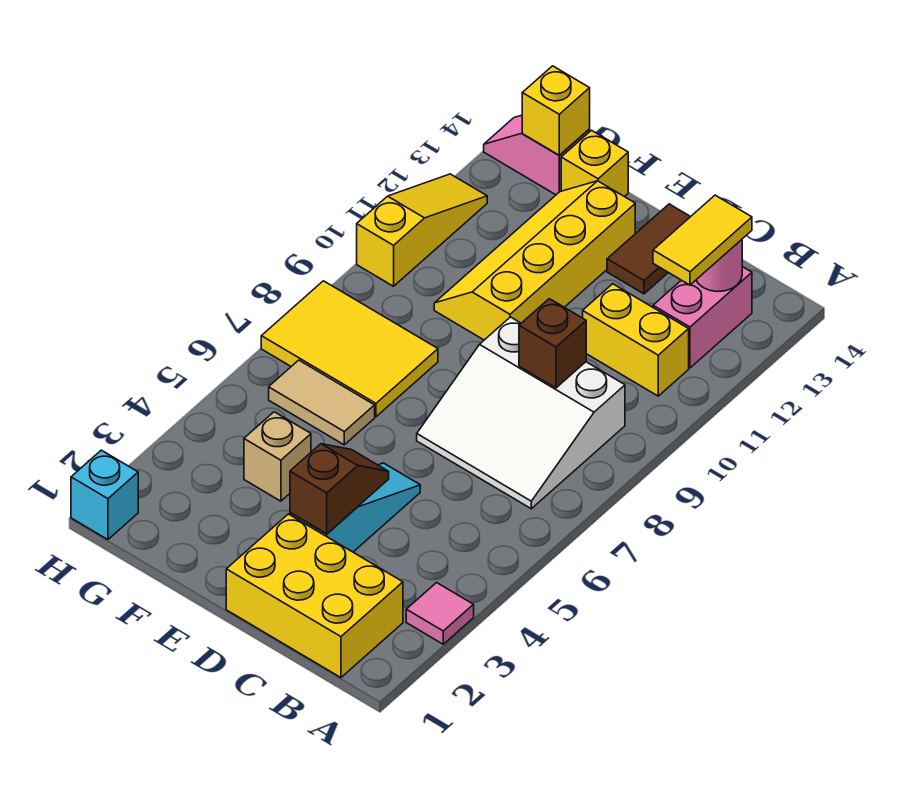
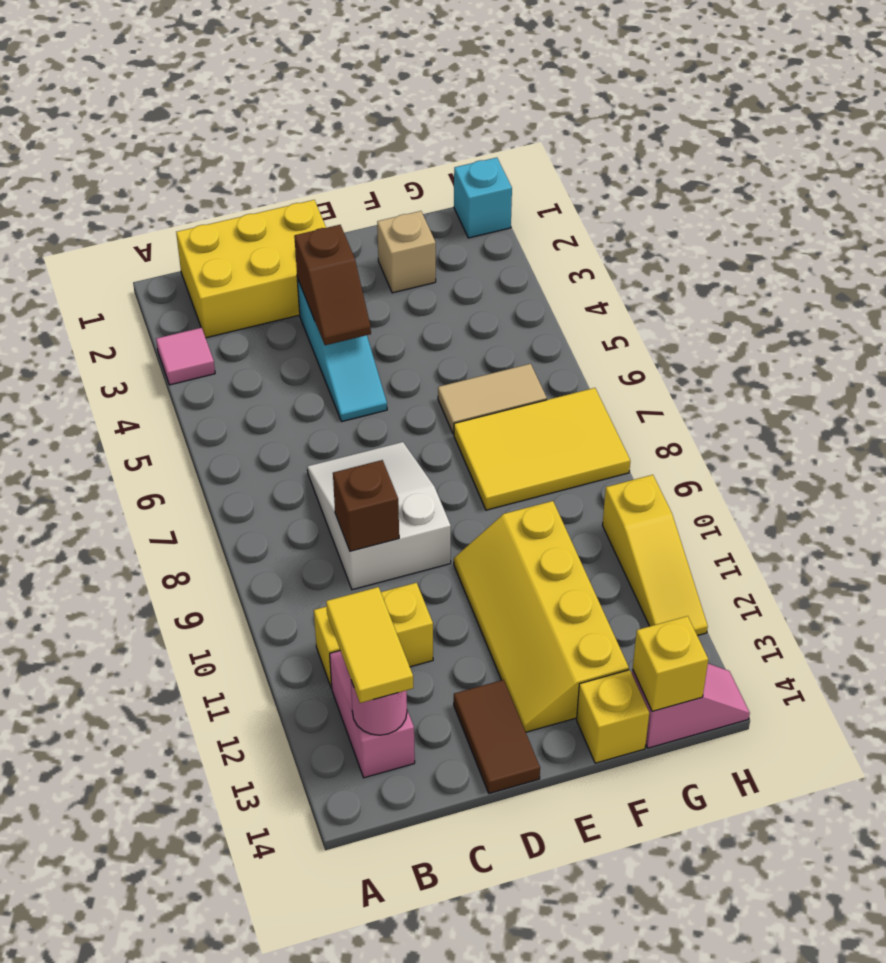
white 3x3 slope [417,317,625,509] -> white 2x3 slope [307,442,451,590]
yellow 2x4 slope [434,181,635,340] -> yellow 2x4 slope turned to [454,501,629,732]
tan 1x1 brick [244,412,311,501] -> tan 1x1 brick moved to [377,211,436,293]

